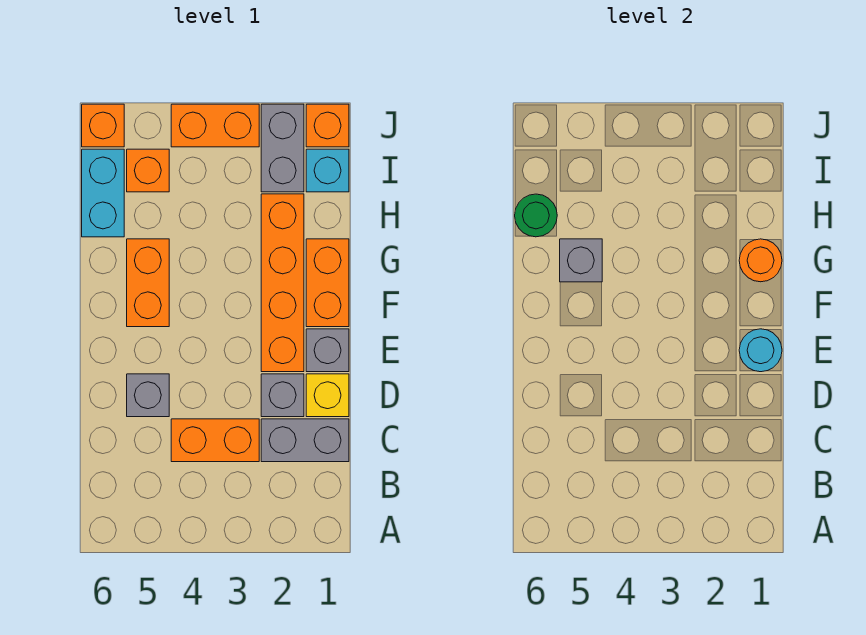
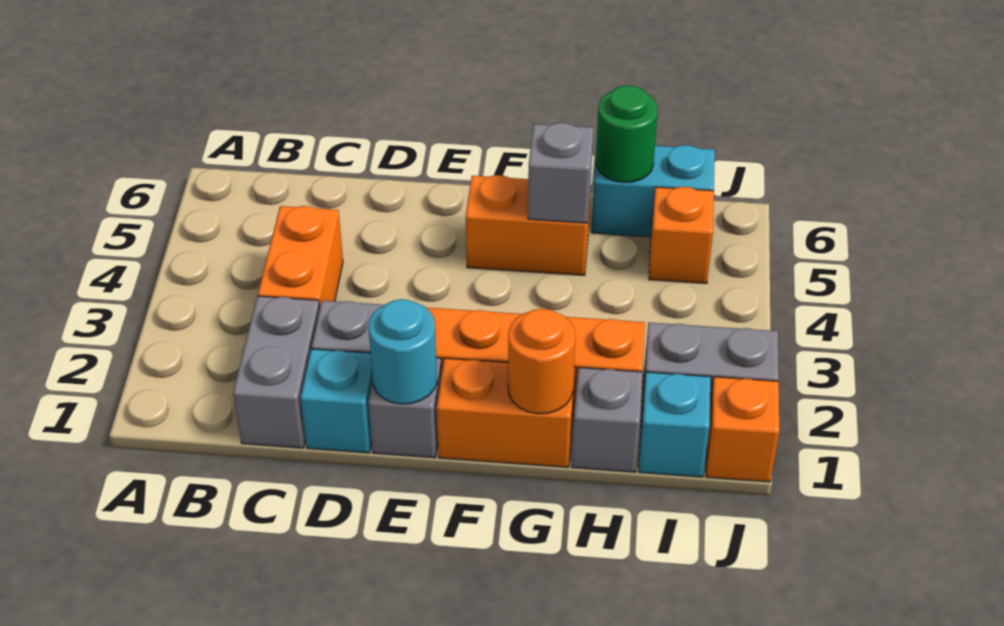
yellow 1x1 brick [306,374,349,417] -> cyan 1x1 brick [301,349,373,453]
grey 1x1 brick [127,374,169,417] -> grey 1x1 brick moved to [572,368,643,472]
orange 1x2 brick [171,104,259,147] -> none
orange 1x1 brick [82,104,124,147] -> none

